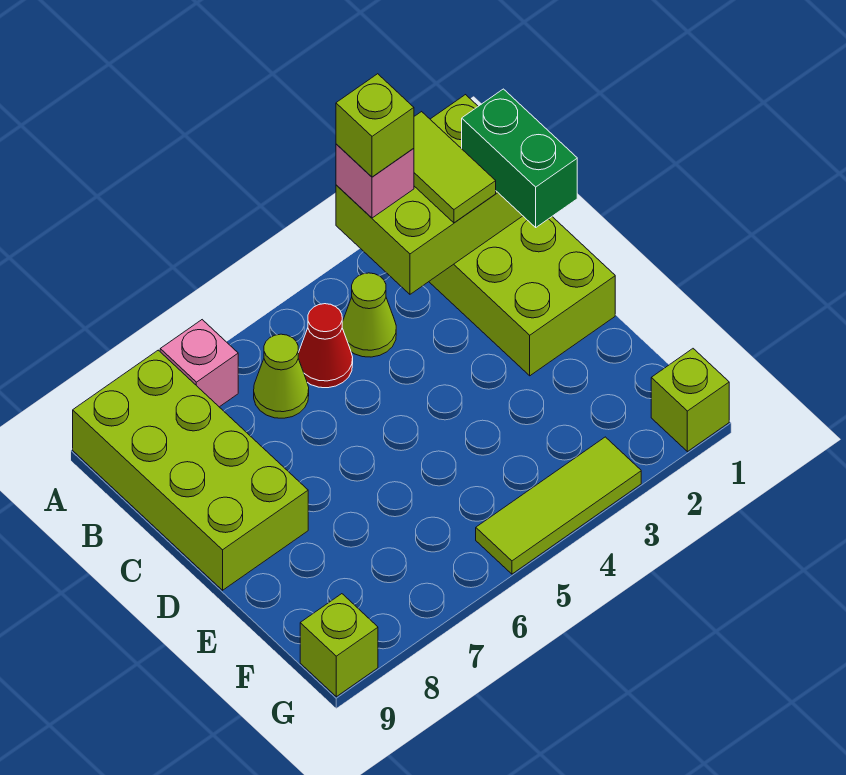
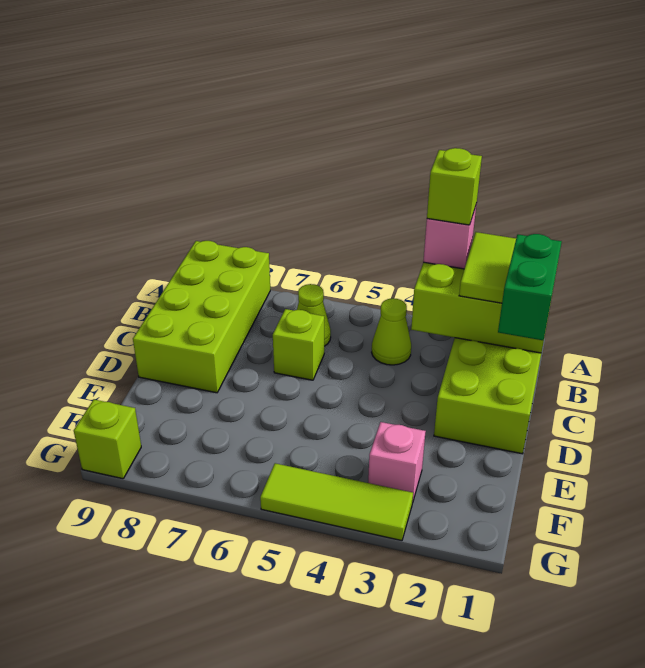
pink 1x1 brick [160,320,238,407] -> pink 1x1 brick moved to [368,422,426,503]
red 1x1 cone [298,304,353,388] -> none
lime 1x1 brick [651,349,729,452] -> lime 1x1 brick moved to [273,309,324,380]

